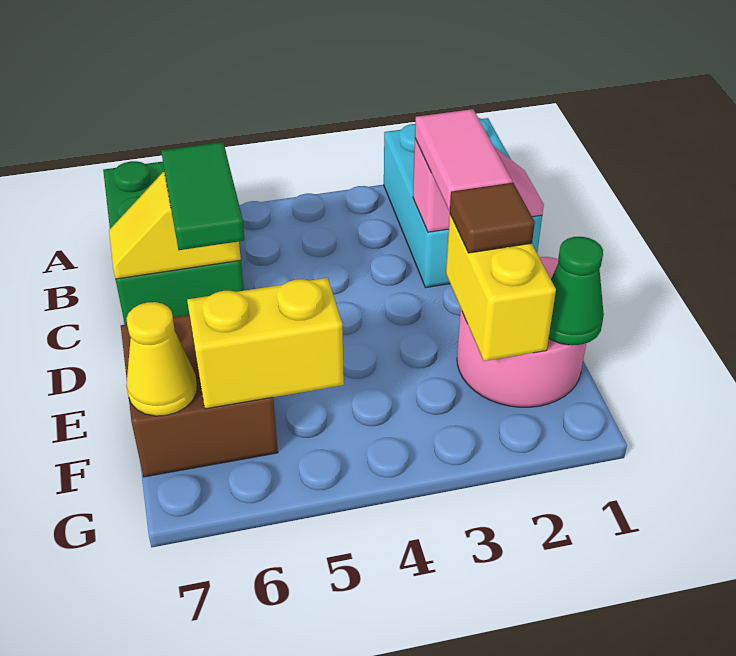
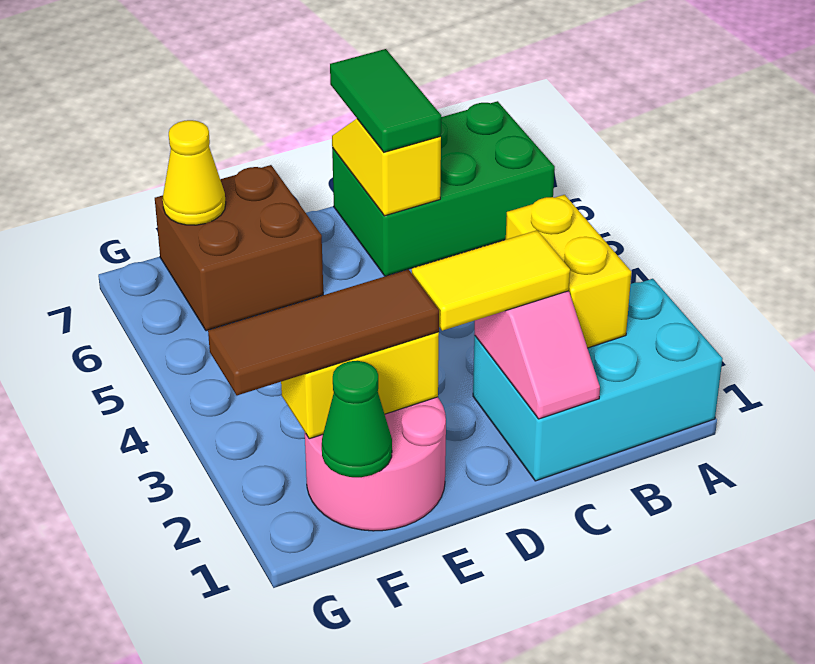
pink 1x2 tile [415,109,512,211] -> yellow 1x2 tile [412,230,570,331]
green 1x2 tile [161,142,245,250] -> green 1x2 tile turned to [330,49,441,152]
brown 1x1 tile [450,183,535,253] -> brown 1x3 tile [208,269,439,395]
yellow 1x2 brick [187,278,344,409] -> yellow 1x2 brick moved to [506,195,631,348]

